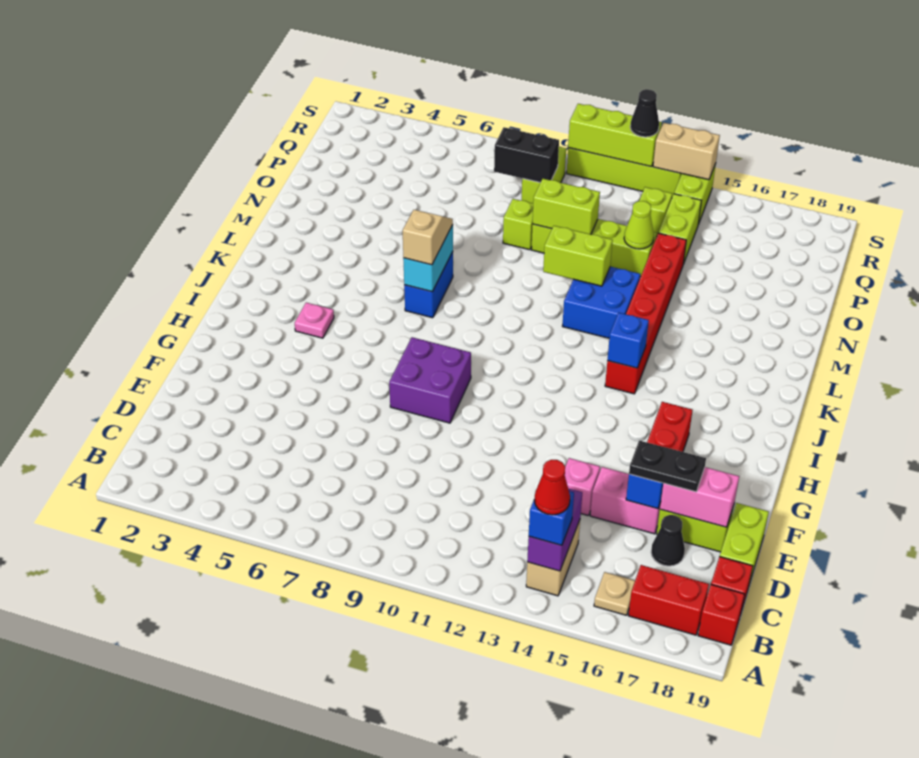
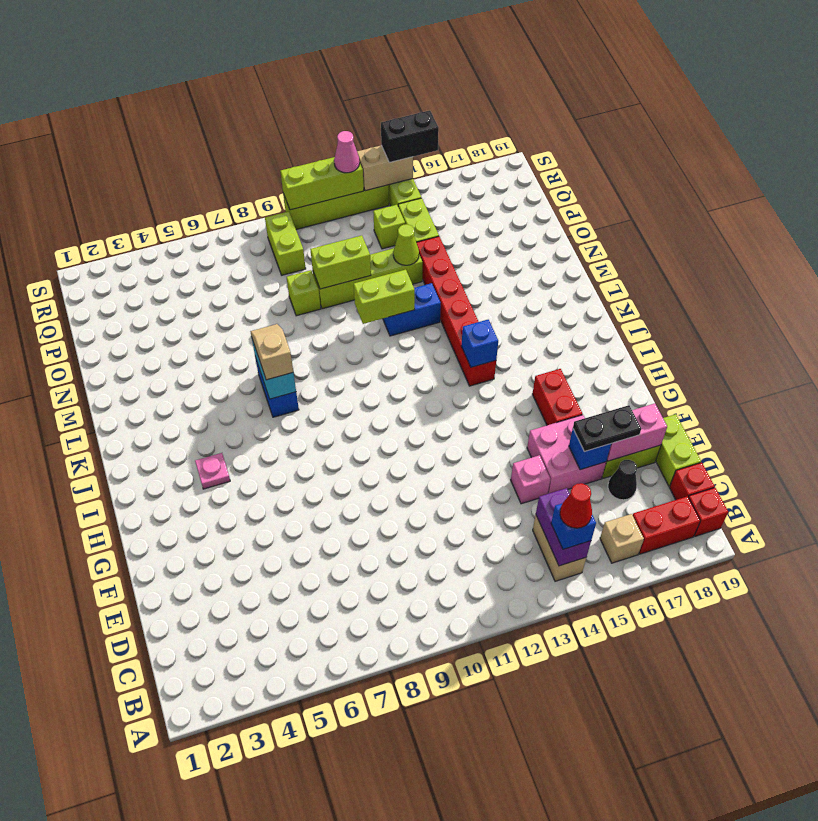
tan 1x1 plate [594,572,635,615] -> tan 1x1 brick [600,514,644,563]
pink 1x2 brick [590,467,661,534] -> pink 2x2 brick [527,415,606,494]
purple 2x2 brick [389,337,471,423] -> none
blue 2x2 brick [563,267,640,338] -> blue 1x2 brick [383,283,441,336]
black 1x2 brick [494,127,559,182] -> black 1x2 brick moved to [381,110,439,163]
black 1x1 cone [630,89,659,137] -> pink 1x1 cone [334,131,360,173]

